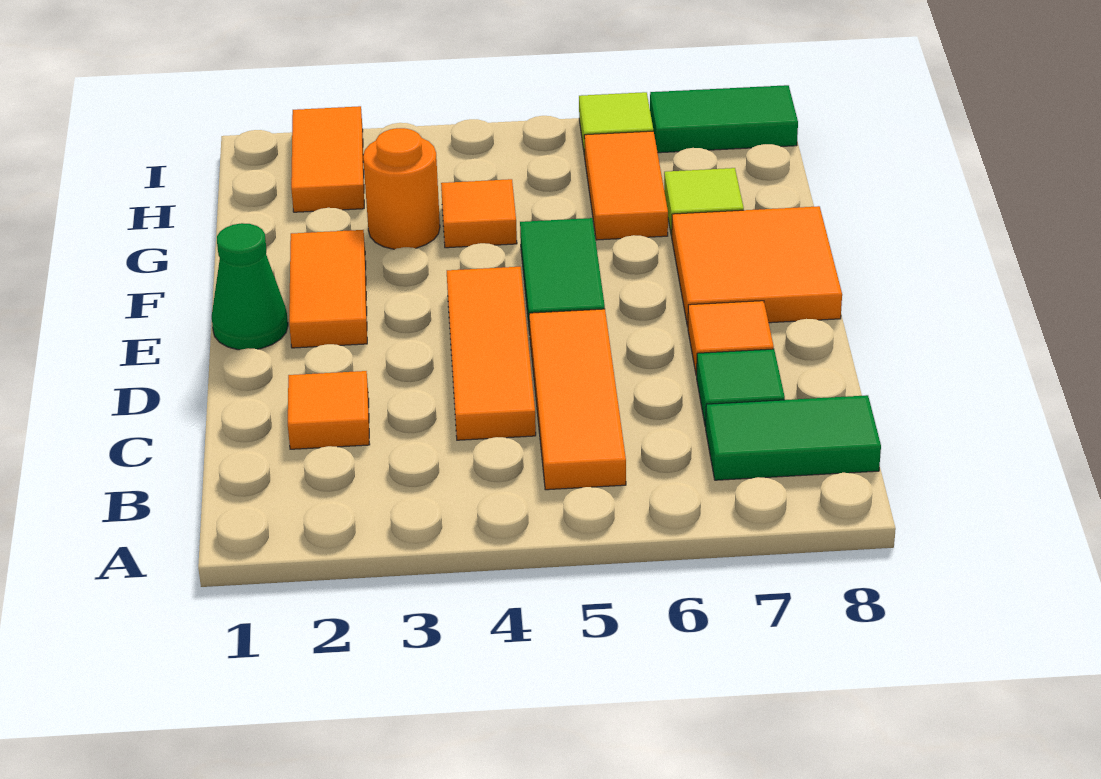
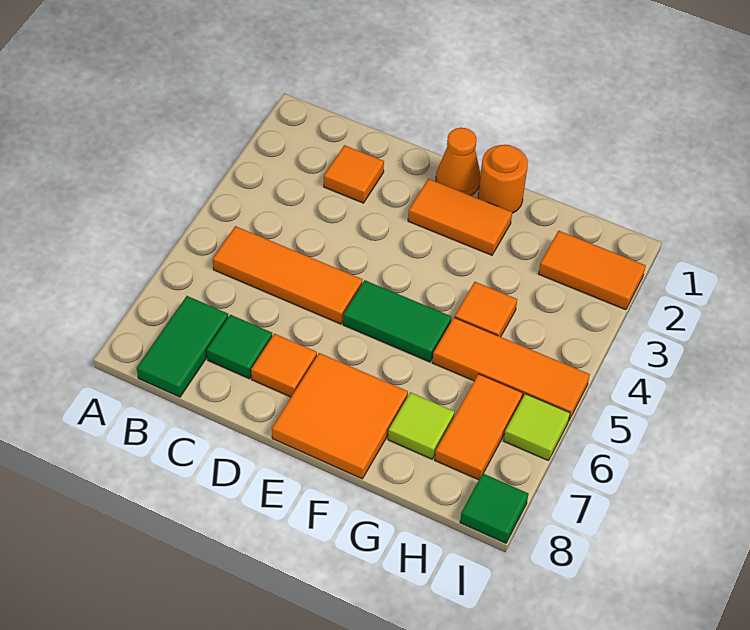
orange 1x3 tile [447,267,536,440] -> orange 1x3 tile moved to [432,317,590,421]
green 1x1 cone [212,223,288,350] -> orange 1x1 cone [436,128,480,195]
orange 1x1 round brick [363,128,440,249] -> orange 1x1 round brick moved to [478,145,528,213]
orange 1x2 tile [584,131,668,240] -> orange 1x2 tile turned to [435,374,523,480]
green 1x2 tile [650,85,798,153] -> green 1x1 tile [460,473,528,543]

